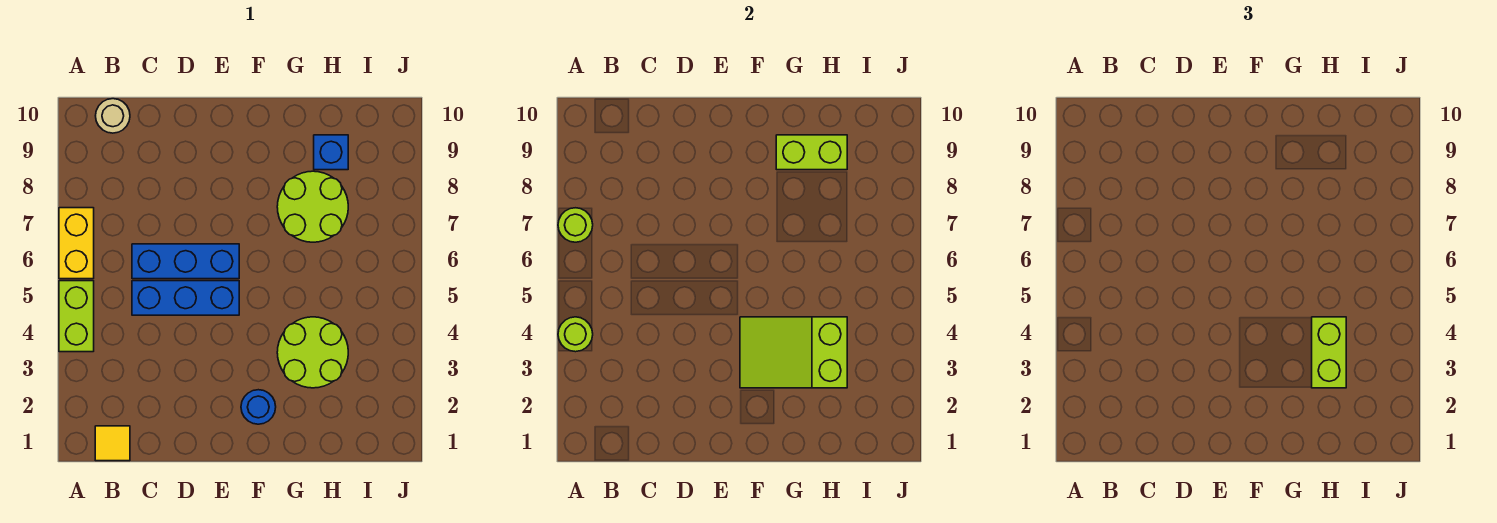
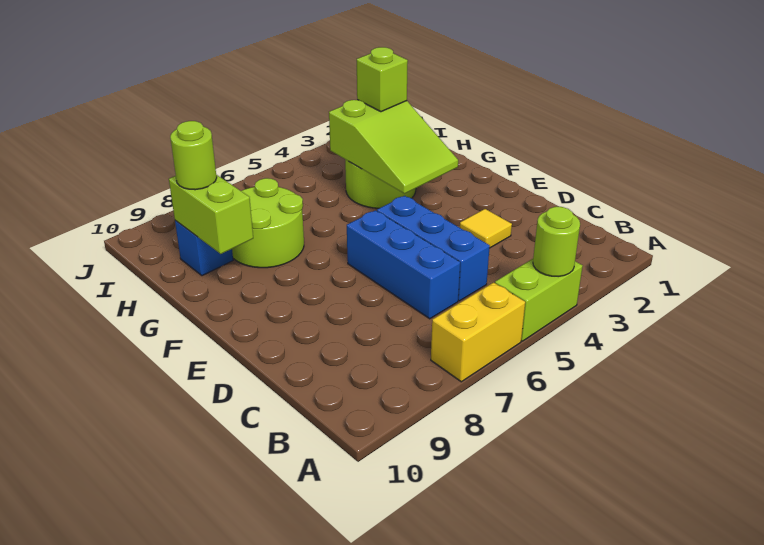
lime 1x1 round brick [558,208,593,242] -> lime 1x1 round brick moved to [170,121,217,190]
yellow 1x1 tile [95,426,130,461] -> yellow 1x1 tile moved to [460,209,512,248]
tan 1x1 round brick [96,99,130,133] -> none
blue 1x1 round brick [241,390,276,424] -> none
lime 1x2 brick [1312,317,1346,388] -> lime 1x1 brick [357,47,408,112]

